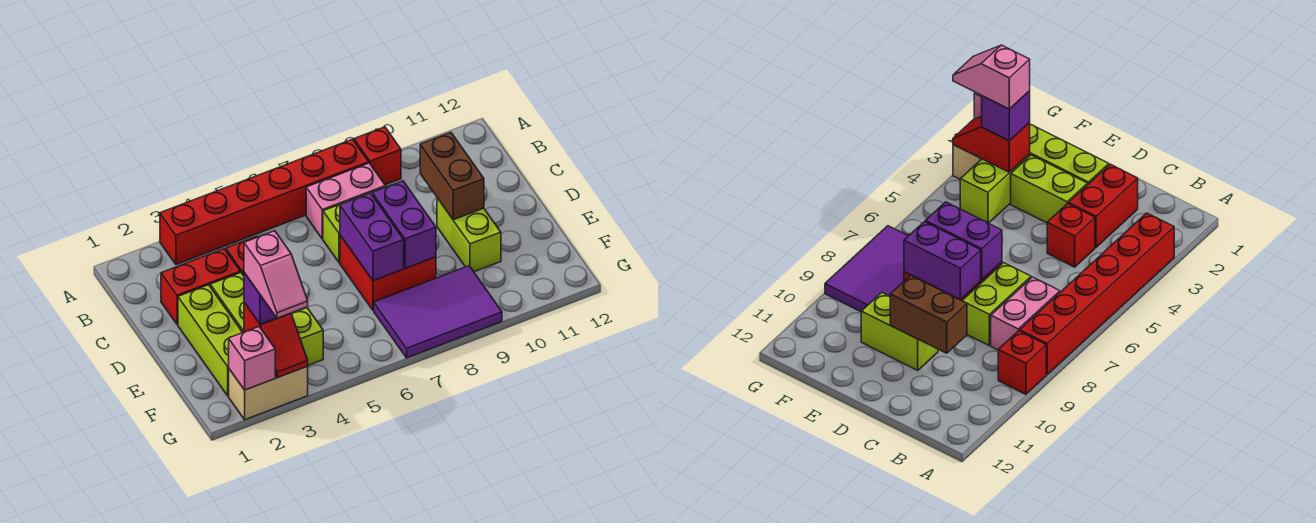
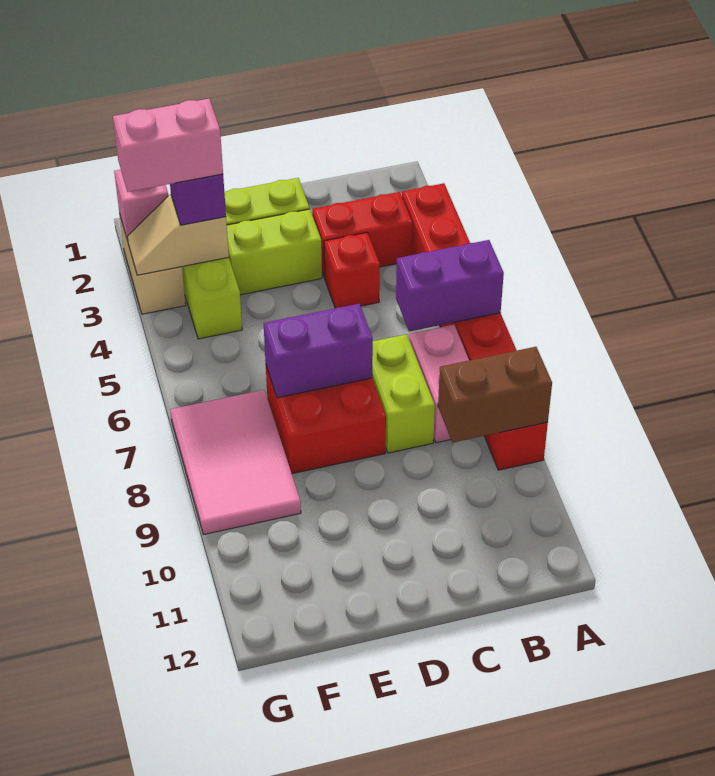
red 1x2 brick [161,249,240,325] -> red 1x2 brick turned to [312,192,412,278]
brown 1x2 brick [420,132,484,220] -> brown 1x2 brick moved to [438,347,552,443]
purple 1x2 brick [372,181,436,268] -> purple 1x2 brick moved to [396,240,504,331]
lime 1x2 brick [437,198,501,272] -> none
red 1x2 slope [244,302,308,378] -> tan 1x2 slope [127,194,229,275]
pink 1x2 slope [244,231,308,318] -> pink 1x2 brick [113,99,223,192]
purple 2x3 tile [374,266,502,358] -> pink 2x3 tile [170,390,301,534]

